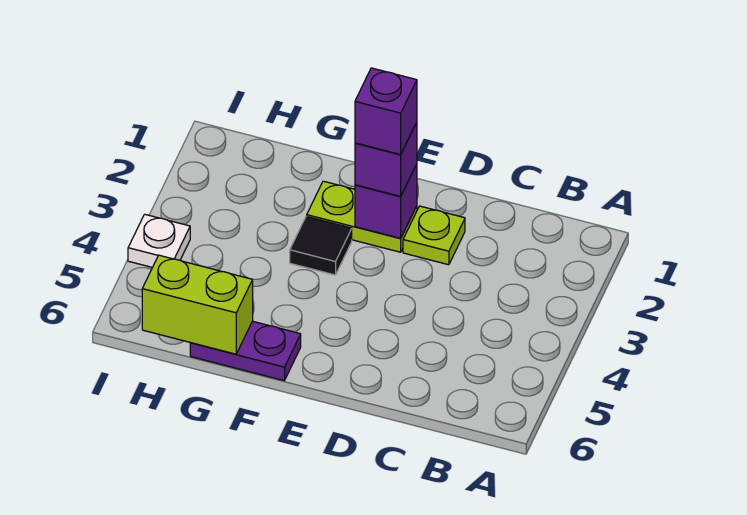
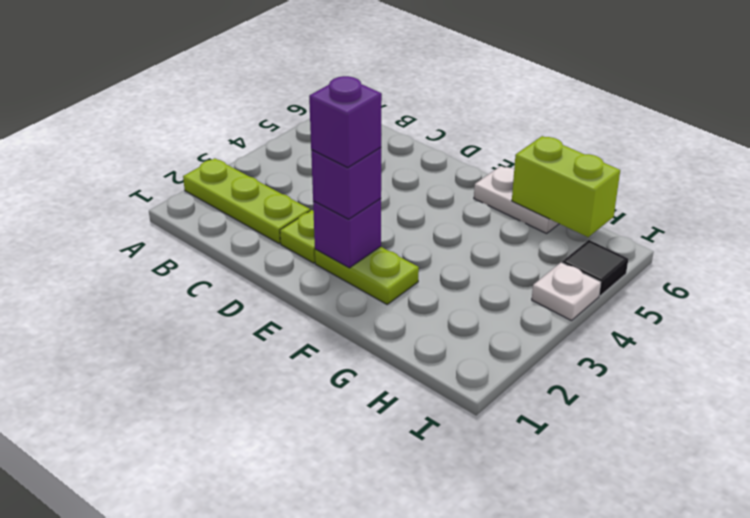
none -> lime 1x3 plate [183,158,310,244]
black 1x1 tile [290,216,352,275] -> black 1x1 tile moved to [562,240,628,296]
purple 1x2 plate [190,321,301,380] -> white 1x2 plate [474,166,559,233]

